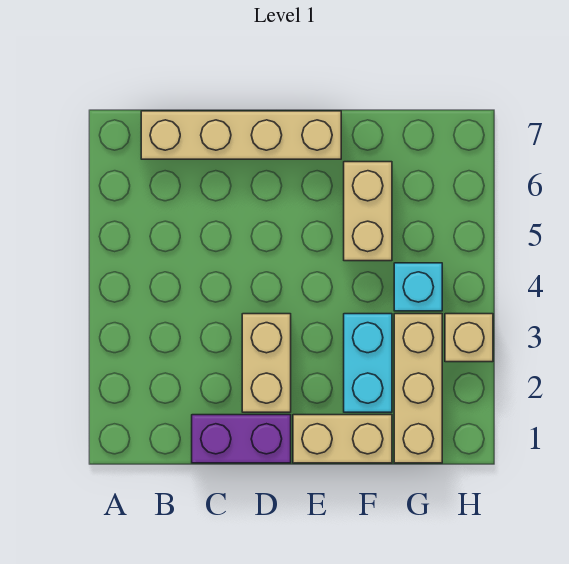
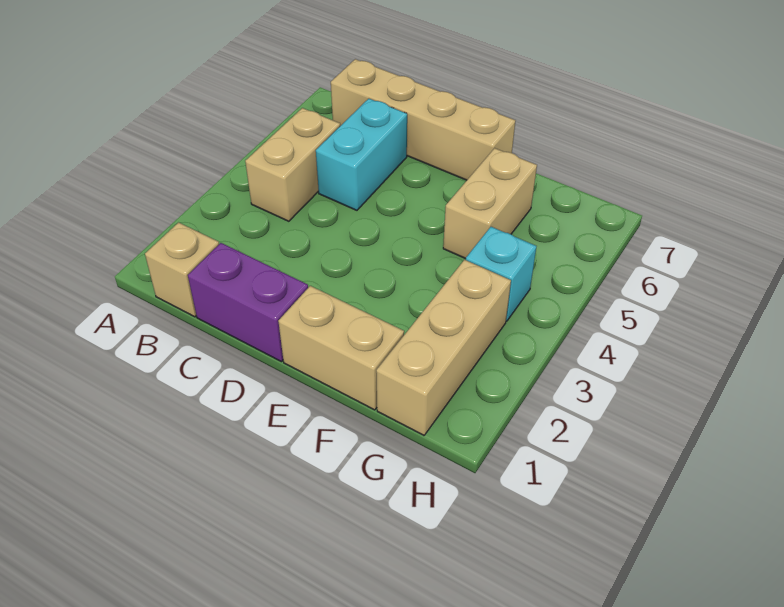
tan 1x2 brick [242,314,291,412] -> tan 1x2 brick moved to [245,108,340,221]
cyan 1x2 brick [344,314,392,412] -> cyan 1x2 brick moved to [316,99,407,210]
tan 1x1 brick [445,314,493,362] -> tan 1x1 brick moved to [145,223,219,317]

